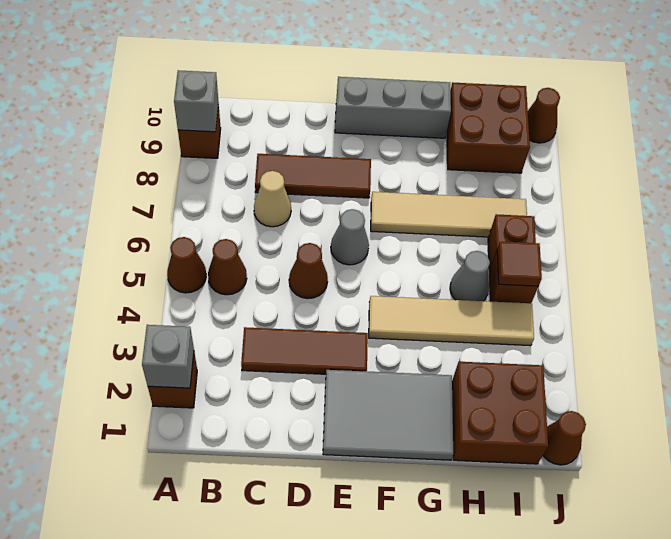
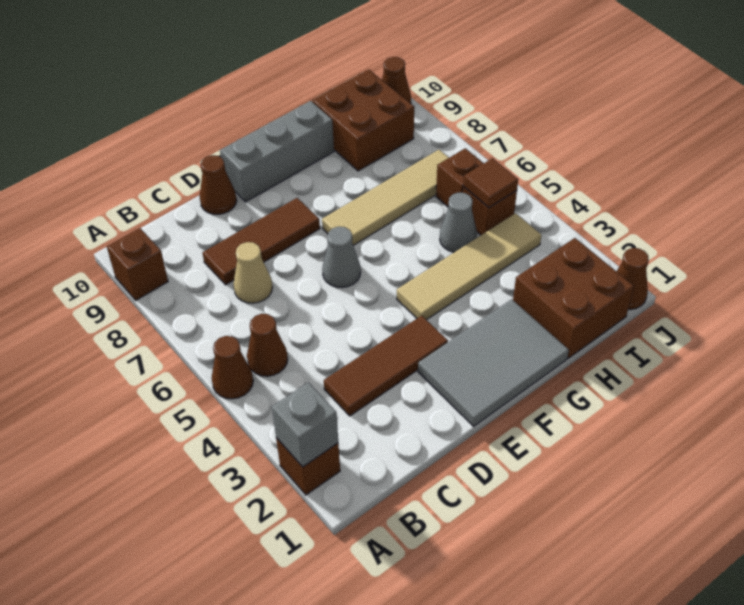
grey 1x1 brick [174,70,218,132] -> none
brown 1x1 cone [289,243,328,299] -> brown 1x1 cone moved to [200,155,237,214]

